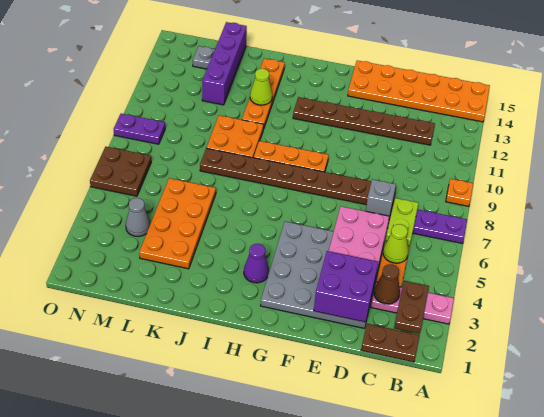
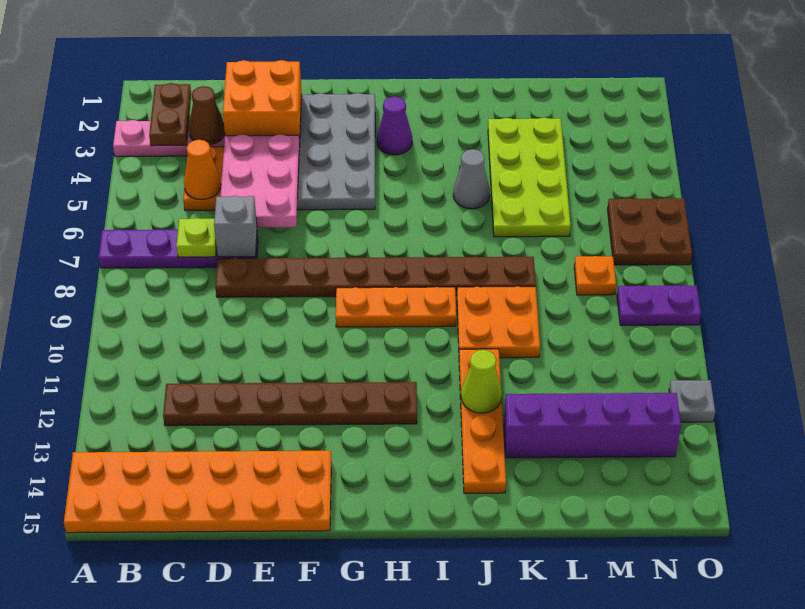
orange 1x1 plate [446,179,473,206] -> orange 1x1 plate moved to [574,256,616,295]
brown 1x2 plate [361,324,420,362] -> none
lime 1x1 cone [383,224,408,263] -> orange 1x1 cone [184,140,221,200]
lime 1x2 plate [386,198,418,246] -> lime 1x1 plate [177,218,217,257]
purple 2x2 brick [314,251,378,322] -> orange 2x2 brick [223,60,302,144]
orange 2x4 plate [139,178,216,269] -> lime 2x4 plate [488,118,571,237]
purple 1x4 brick [202,22,247,105] -> purple 1x4 brick turned to [504,393,681,458]
grey 1x1 cone [126,198,150,237] -> grey 1x1 cone moved to [453,149,490,209]
grey 1x1 plate [193,46,215,69] -> grey 1x1 plate moved to [669,380,715,422]

